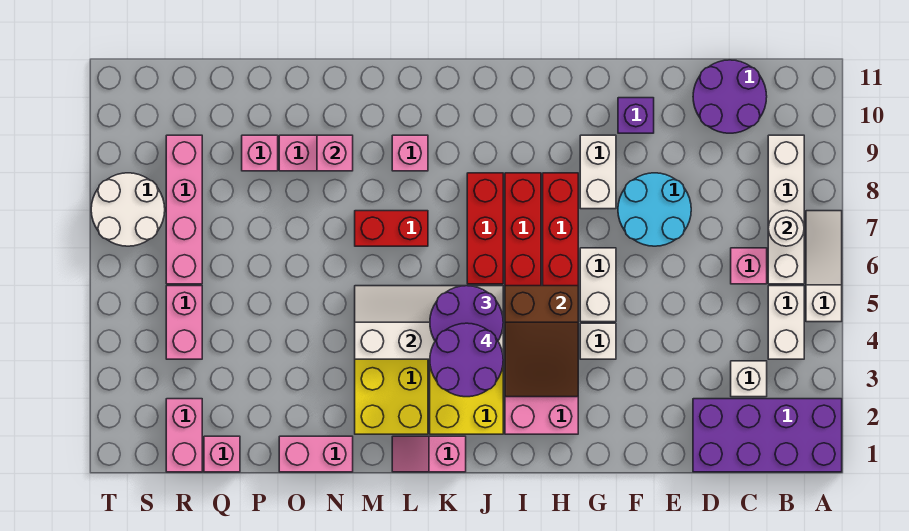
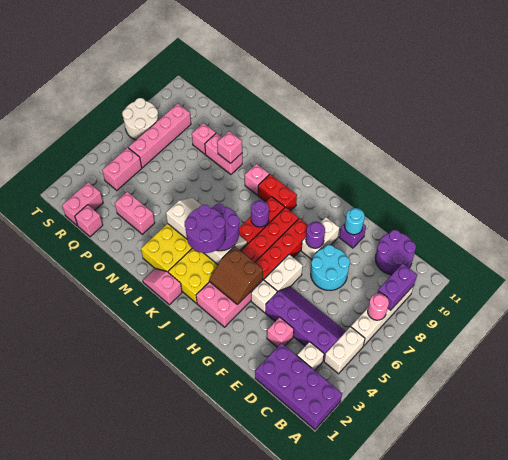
white 1x3 slope [806,211,842,322] -> none
white 1x1 round brick [768,211,804,246] -> pink 1x1 round brick [368,293,389,320]
none -> purple 1x2 brick [377,263,417,310]
none -> purple 2x4 slope [265,287,346,361]
pink 1x1 brick [731,248,767,284] -> pink 1x1 brick moved to [267,317,294,347]
none -> cyan 1x1 round brick [345,208,365,235]
none -> purple 1x1 round brick [306,222,325,248]
brown 2x3 slope [505,286,578,397] -> brown 2x2 slope [209,246,263,305]
none -> purple 1x1 round brick [251,200,269,227]
red 1x2 brick [355,211,428,246] -> red 1x2 brick moved to [258,174,297,211]
pink 1x2 brick [279,436,353,472] -> pink 1x2 brick moved to [115,192,155,234]

